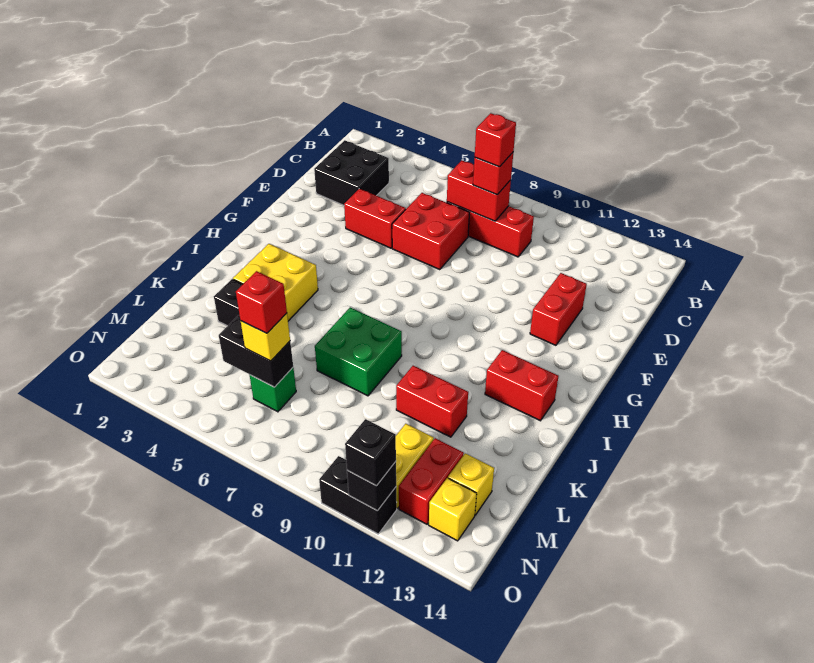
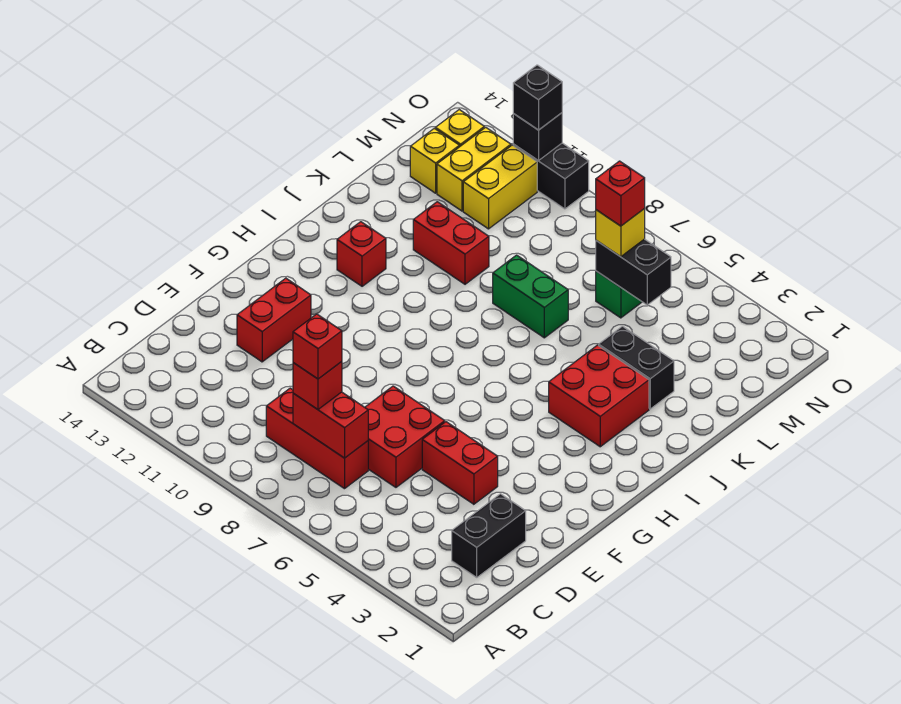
black 2x2 brick [314,140,389,205] -> black 1x2 brick [452,494,526,577]
yellow 2x2 brick [233,244,318,321] -> red 2x2 brick [549,345,649,447]
red 1x2 brick [485,350,559,421] -> red 1x1 brick [337,222,386,286]
green 2x2 brick [315,307,402,396] -> green 1x2 brick [493,255,568,338]
red 1x2 brick [399,438,464,524] -> yellow 1x2 brick [437,127,511,211]

